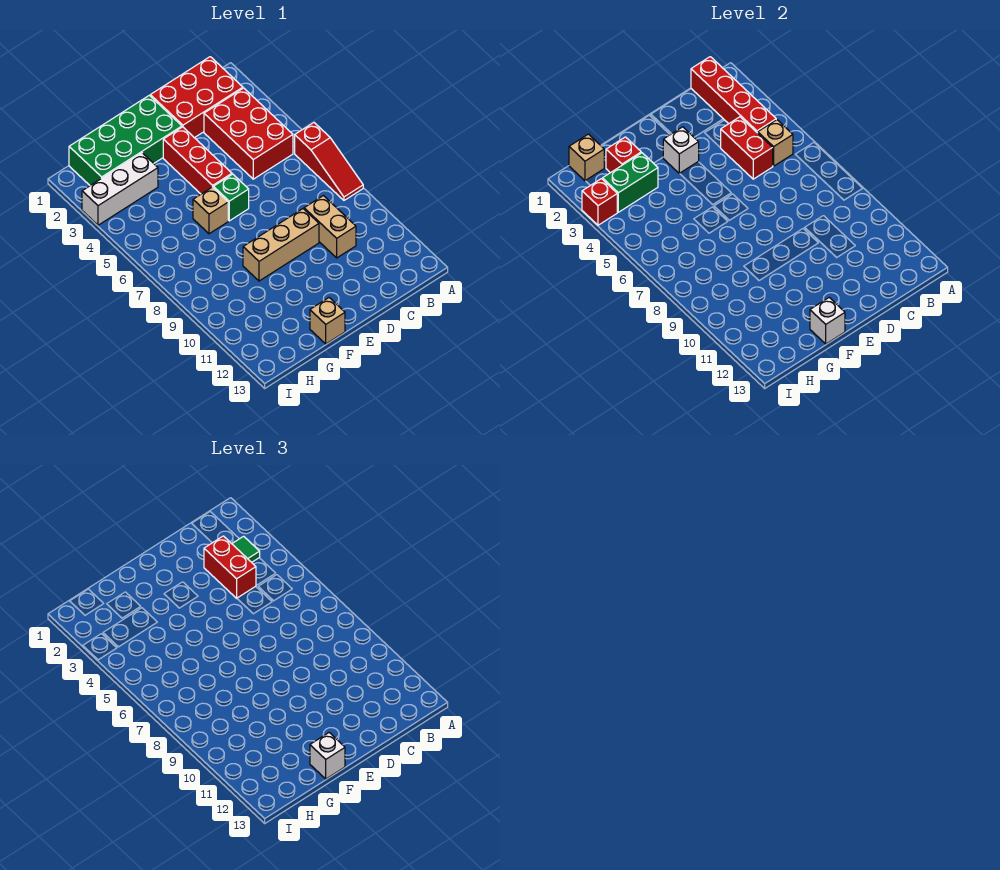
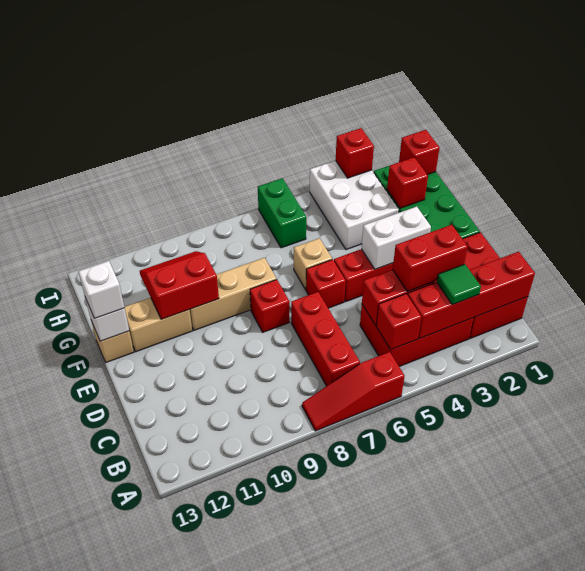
tan 1x1 brick [758,120,793,166] -> red 1x1 brick [376,294,421,350]
none -> red 1x3 brick [291,292,360,386]
tan 1x2 brick [304,196,356,258] -> tan 1x2 brick moved to [124,298,192,352]
tan 1x3 brick [243,209,319,281] -> tan 1x3 brick turned to [189,258,276,330]
white 1x1 brick [663,127,699,174] -> white 1x2 brick [361,207,431,269]
green 1x1 brick [213,174,249,221] -> red 1x1 brick [306,260,346,308]
none -> red 1x1 brick [250,279,289,332]
none -> red 2x2 slope [140,251,219,319]
white 1x3 brick [82,153,158,225] -> white 2x3 brick [310,161,399,250]
green 1x2 brick [602,153,658,212] -> green 1x2 brick moved to [258,178,306,248]
tan 1x1 brick [569,134,604,181] -> red 1x1 brick [399,130,439,175]

